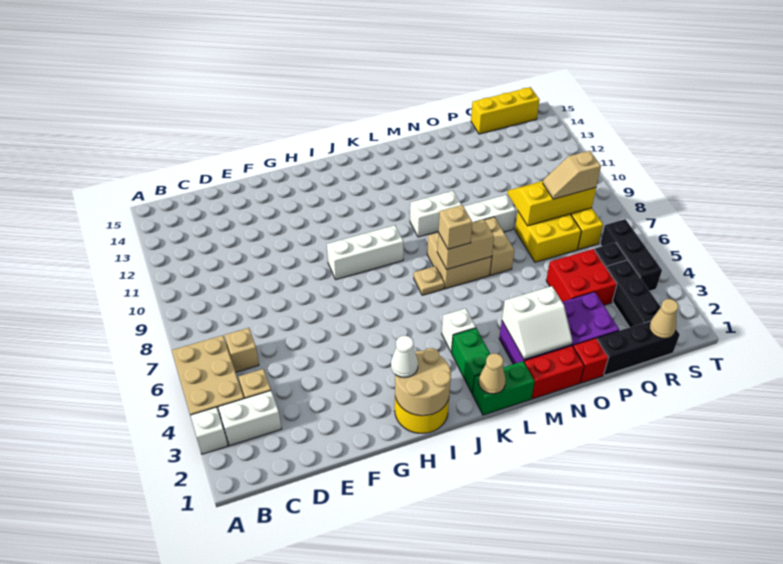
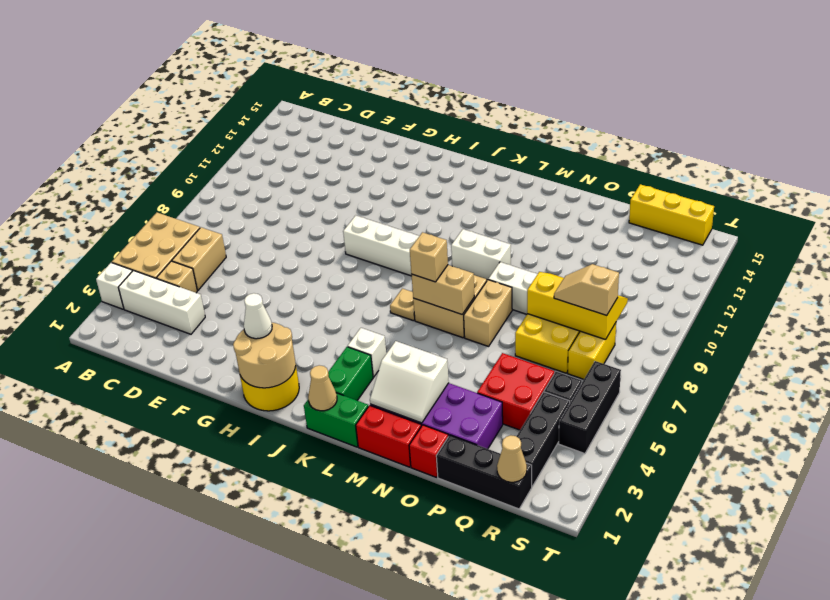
white 1x2 brick [218,391,282,446] -> white 1x3 brick [118,270,205,334]
tan 1x1 brick [225,328,259,372] -> tan 1x2 brick [172,227,226,290]

